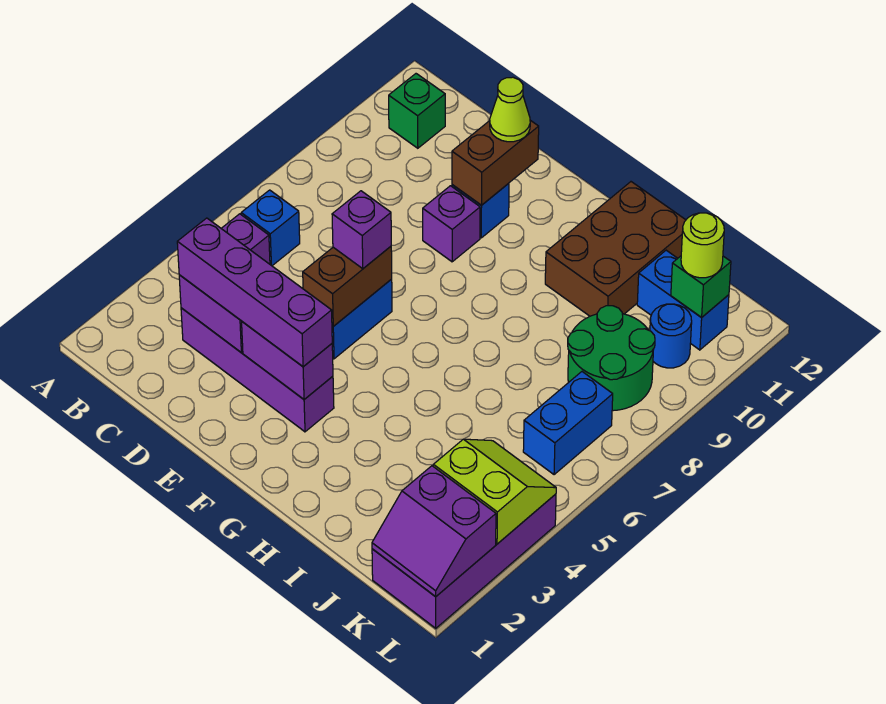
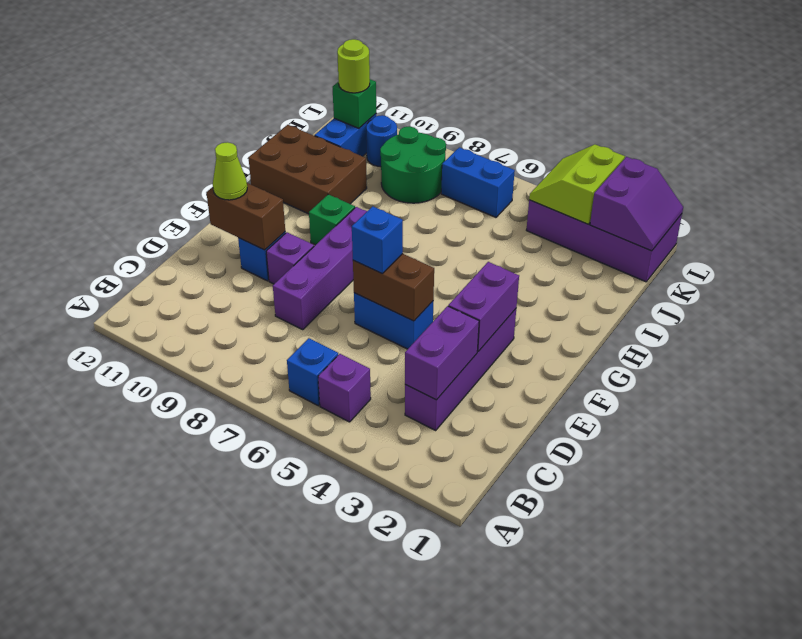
green 1x1 brick [389,74,445,148] -> green 1x1 brick moved to [309,194,355,245]
purple 1x4 brick [177,218,332,367] -> purple 1x4 brick moved to [273,207,367,330]
purple 1x1 brick [332,191,391,269] -> blue 1x1 brick [352,206,403,273]

